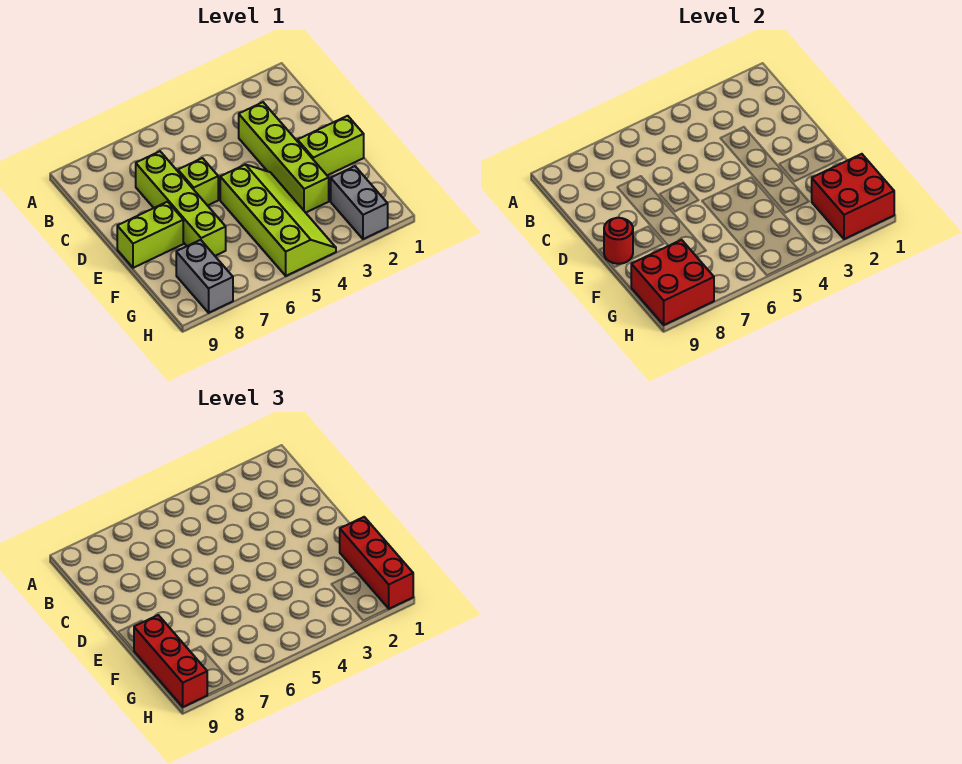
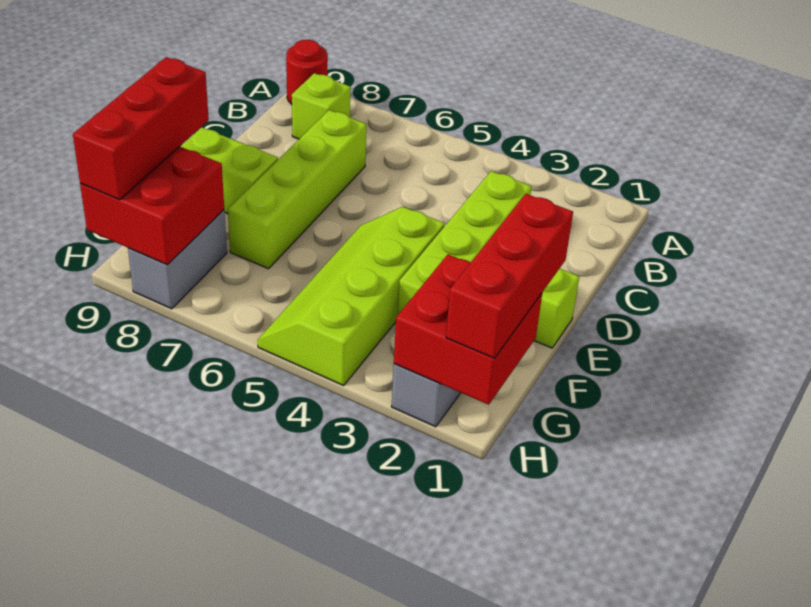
lime 1x1 brick [178,158,218,206] -> lime 1x1 brick moved to [292,73,350,139]
lime 2x4 slope [220,165,336,276] -> lime 2x4 slope turned to [258,207,445,386]
red 1x1 round brick [604,218,633,264] -> red 1x1 round brick moved to [286,40,328,104]

